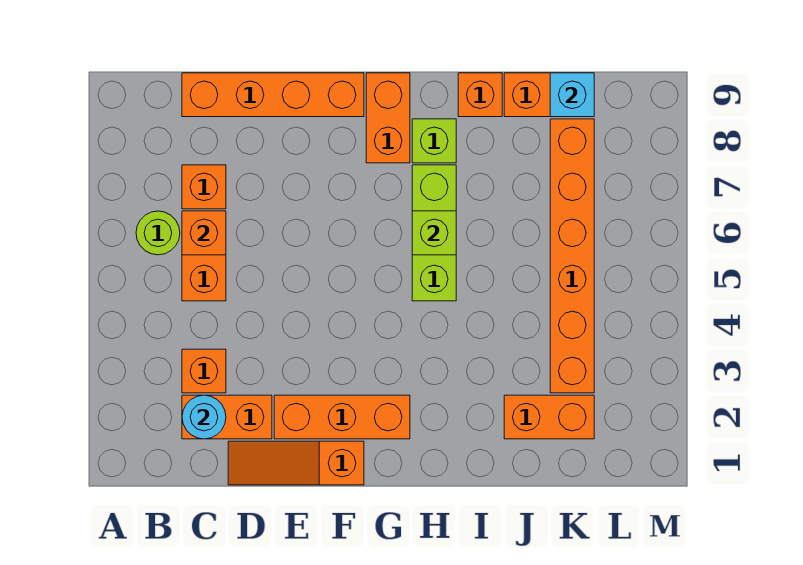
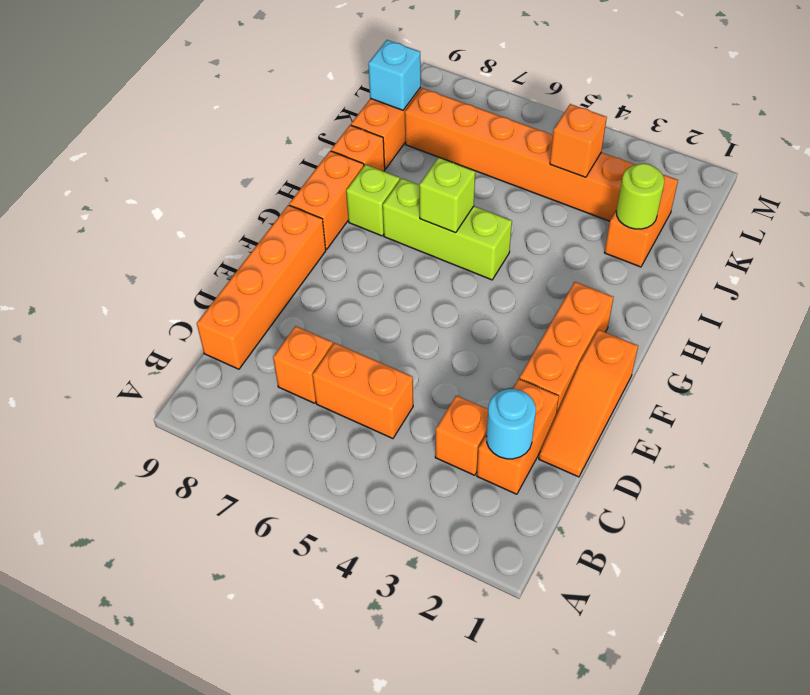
lime 1x1 round brick [136,211,180,255] -> lime 1x1 round brick moved to [616,163,664,229]
orange 1x1 brick [182,211,226,255] -> orange 1x1 brick moved to [550,104,607,177]
orange 1x2 brick [366,73,410,163] -> orange 1x2 brick turned to [289,151,364,249]

